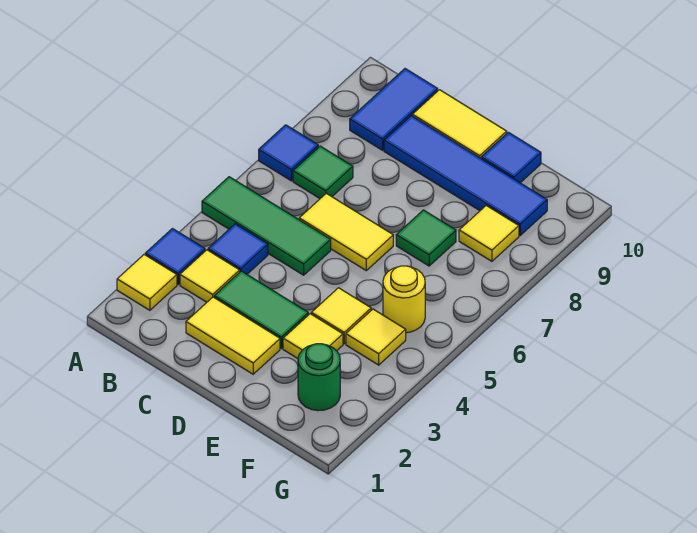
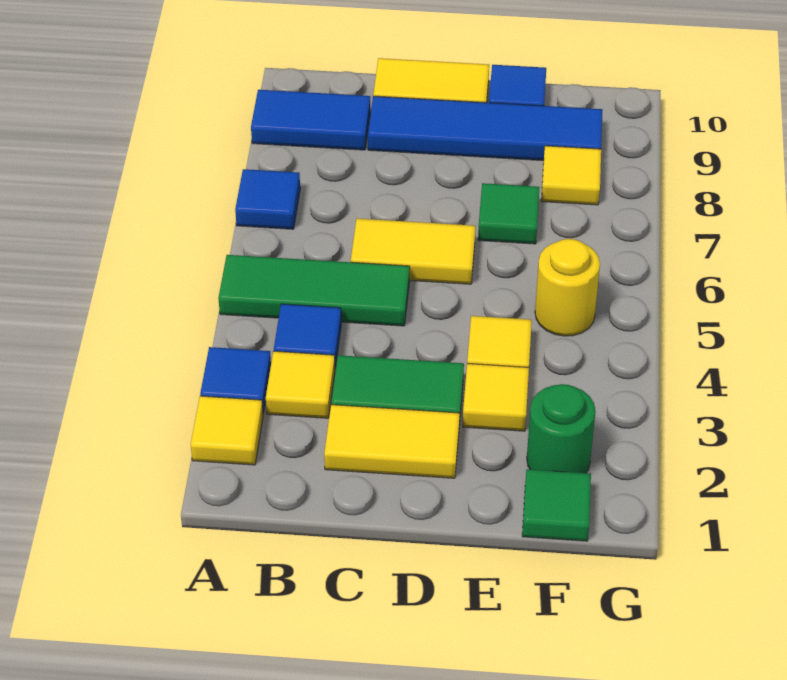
green 1x1 tile [293,146,353,198] -> green 1x1 tile moved to [522,469,591,541]
blue 1x2 tile [350,69,438,150] -> blue 1x2 tile turned to [251,90,370,150]
yellow 1x1 tile [346,309,406,365] -> none

